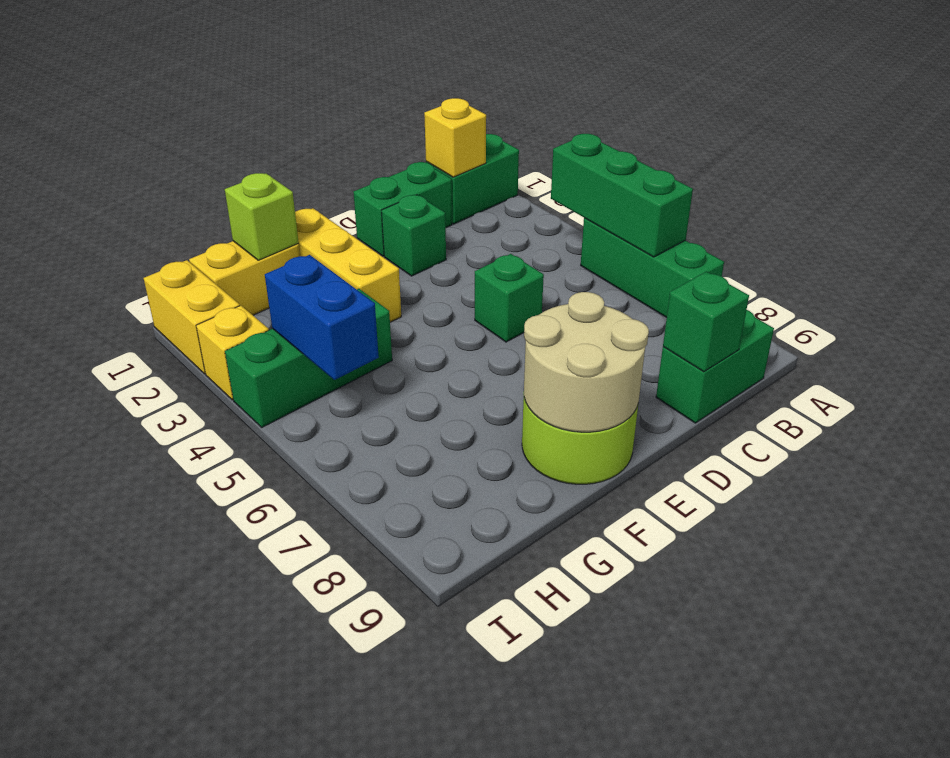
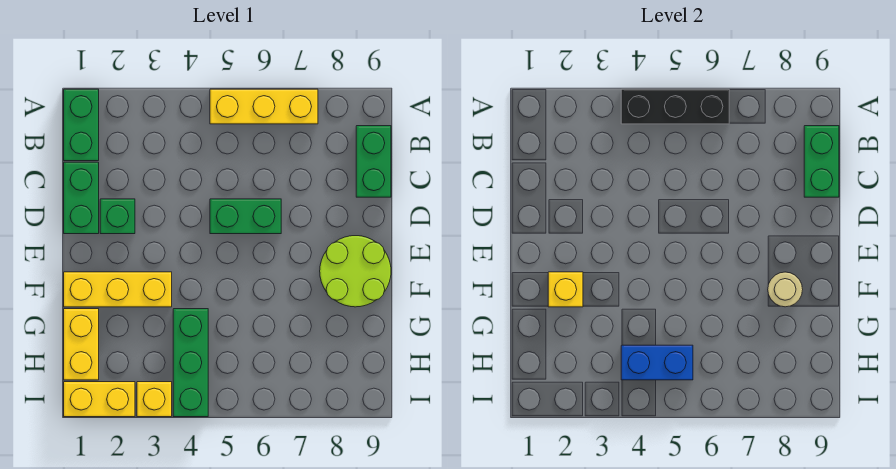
green 1x3 brick [551,134,693,257] -> black 1x3 brick [621,89,729,124]
green 1x3 brick [581,218,724,318] -> yellow 1x3 brick [210,89,318,124]
yellow 1x1 brick [424,98,486,177] -> yellow 1x1 brick moved to [548,272,583,307]
green 1x1 brick [663,271,749,372] -> green 1x2 brick [804,126,839,197]
green 1x1 brick [475,254,544,342] -> green 1x2 brick [210,199,281,234]
tan 2x2 round brick [524,292,649,432] -> tan 1x1 round brick [768,272,803,307]
lime 1x1 brick [225,173,299,260] -> none

